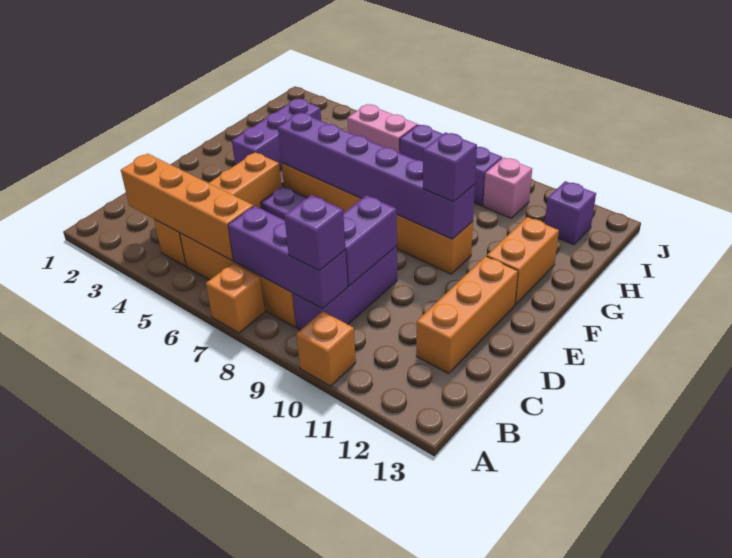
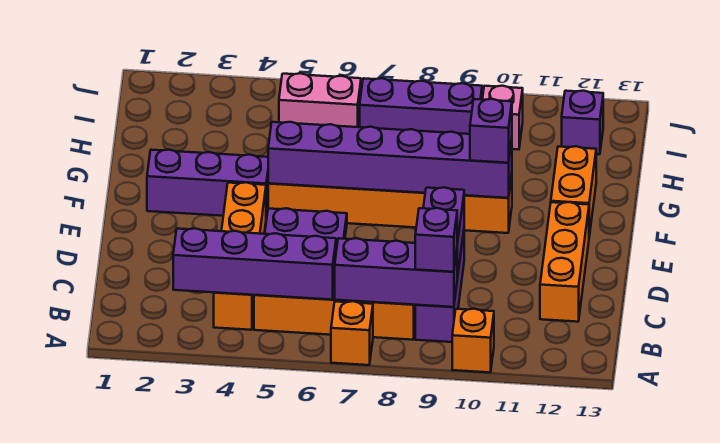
orange 1x4 brick [121,154,253,261] -> purple 1x4 brick [173,228,336,300]
purple 1x3 brick [232,99,321,169] -> purple 1x3 brick turned to [147,150,269,216]

